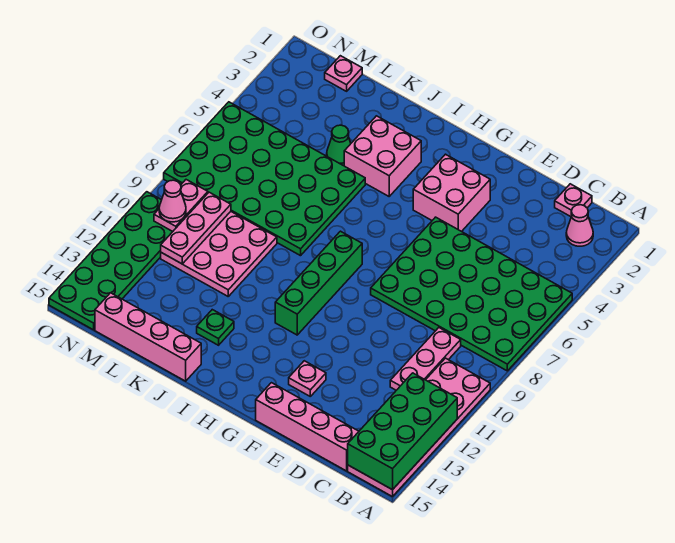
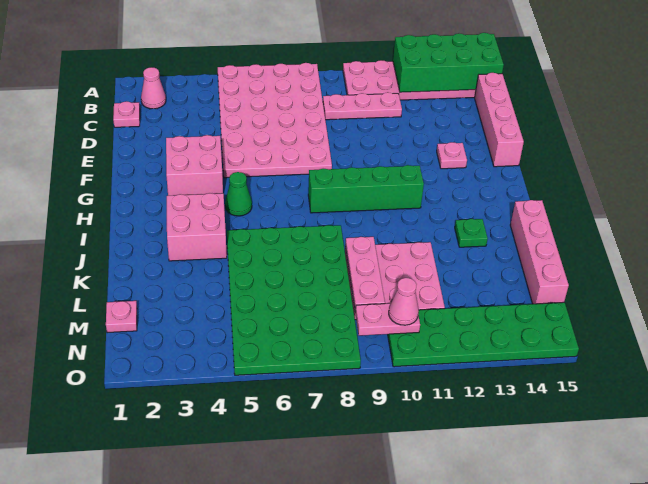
green 4x6 plate [371,217,572,371] -> pink 4x6 plate [218,63,332,178]
green 1x1 cone [327,125,351,166] -> green 1x1 cone moved to [225,172,252,216]
pink 1x3 plate [161,192,231,264] -> pink 1x3 plate turned to [345,237,385,310]

